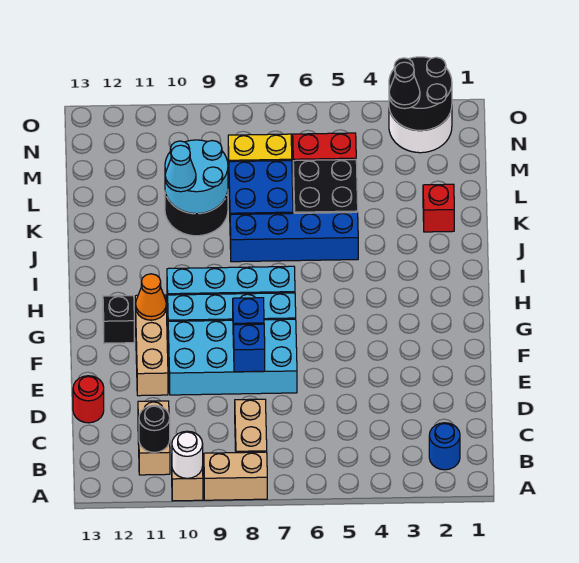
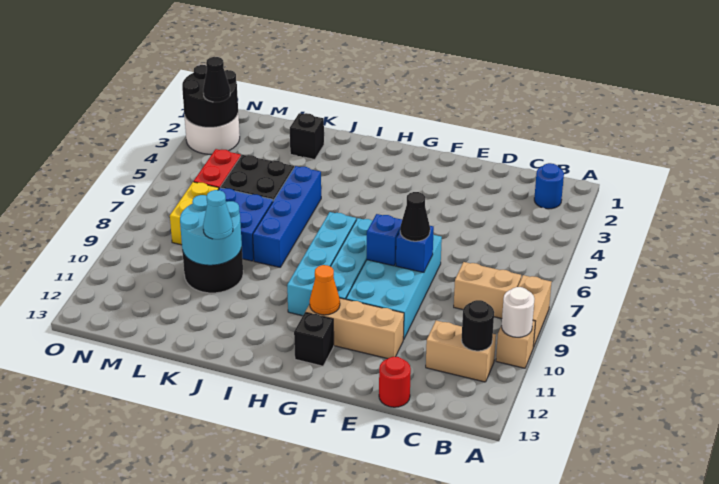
none -> black 1x1 cone [400,192,430,241]
red 1x1 brick [423,184,454,232] -> black 1x1 brick [290,113,324,160]

